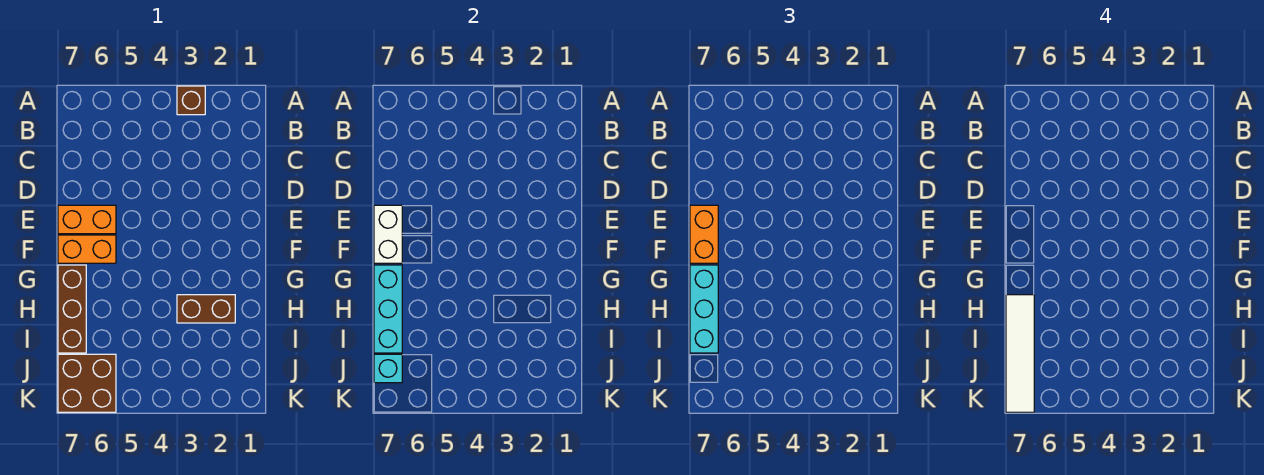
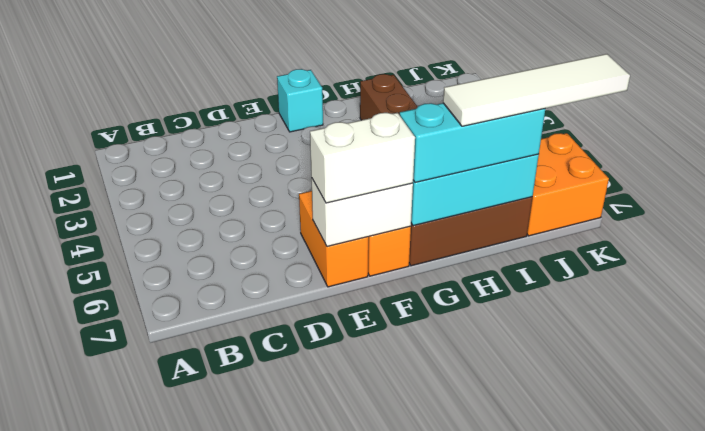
brown 1x1 brick [177,86,205,115] -> none
orange 1x2 brick [690,205,718,263] -> white 1x2 brick [310,113,415,203]
brown 2x2 brick [58,354,116,412] -> orange 2x2 brick [527,133,609,236]
cyan 1x1 brick [374,354,402,383] -> cyan 1x1 brick moved to [277,69,323,132]

